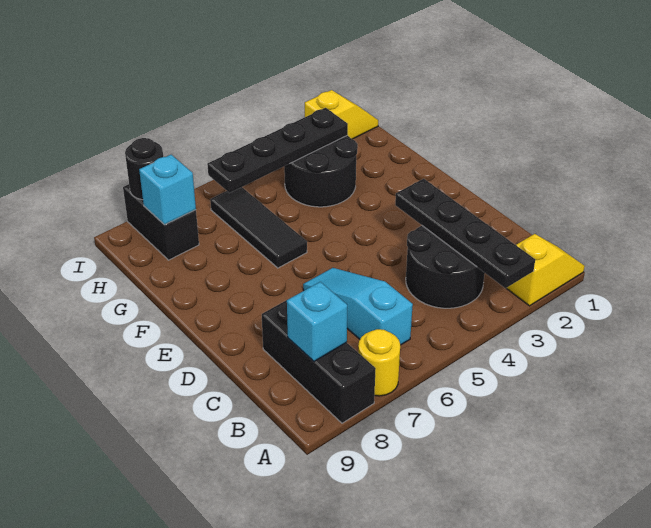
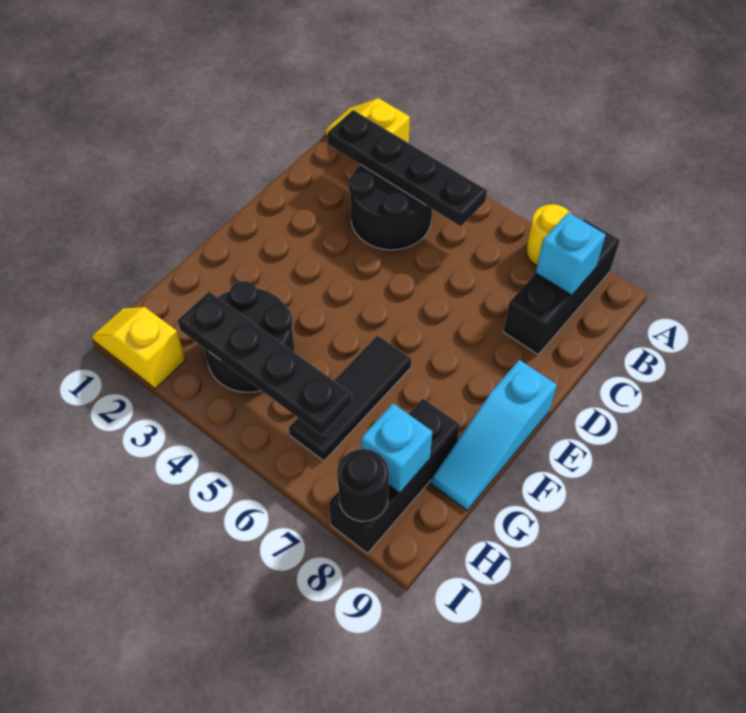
black 1x4 plate [395,179,535,288] -> black 1x4 plate turned to [327,110,487,226]
cyan 1x3 slope [303,268,413,345] -> cyan 1x3 slope moved to [431,360,557,511]
black 1x2 brick [123,184,199,260] -> black 1x3 brick [329,398,460,553]

